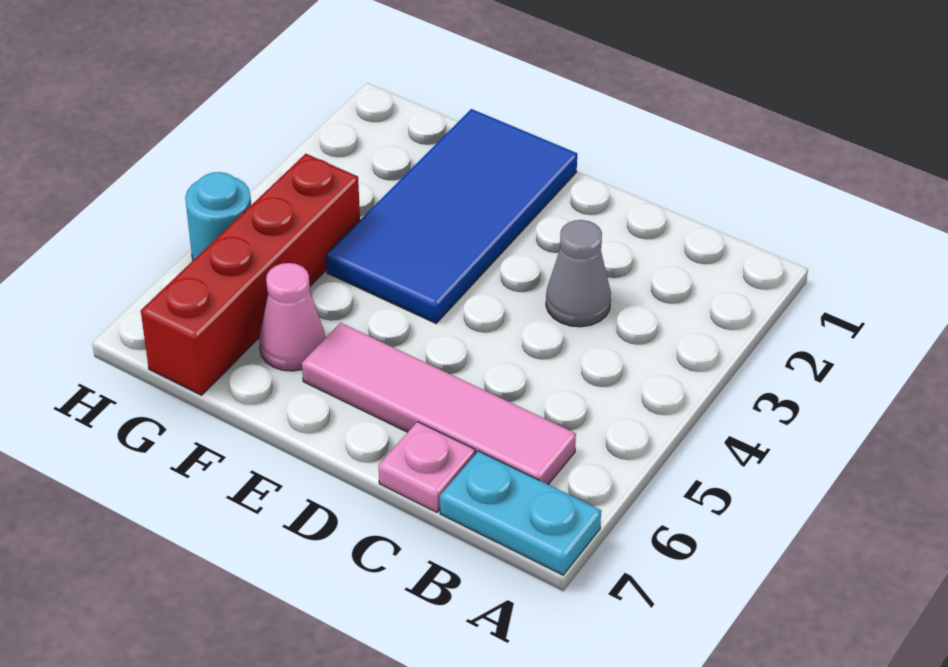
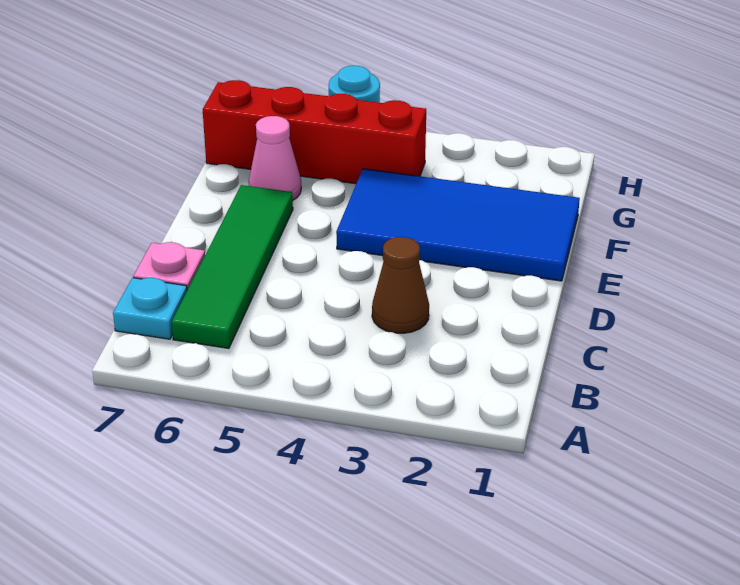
cyan 1x2 plate [440,451,601,575] -> cyan 1x1 plate [113,278,187,339]
pink 1x4 tile [302,323,576,484] -> green 1x4 tile [172,185,293,348]
grey 1x1 cone [546,220,611,327] -> brown 1x1 cone [372,237,429,333]

